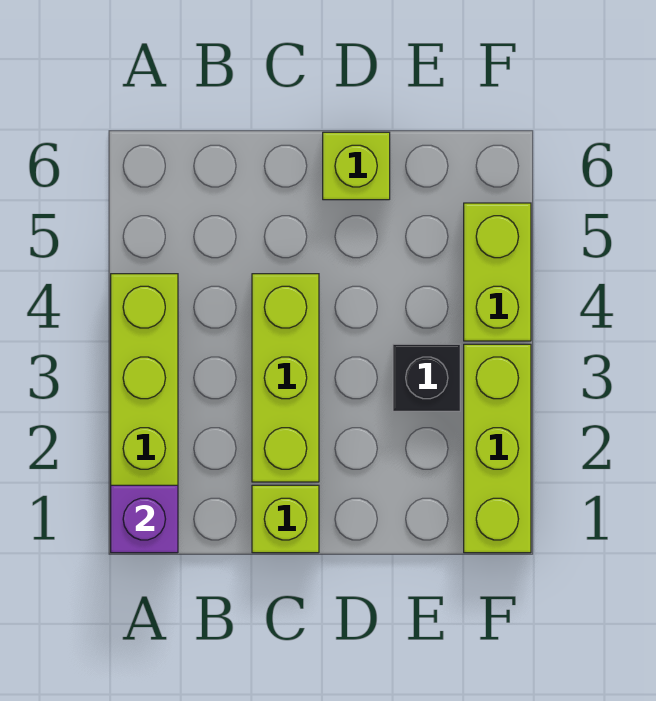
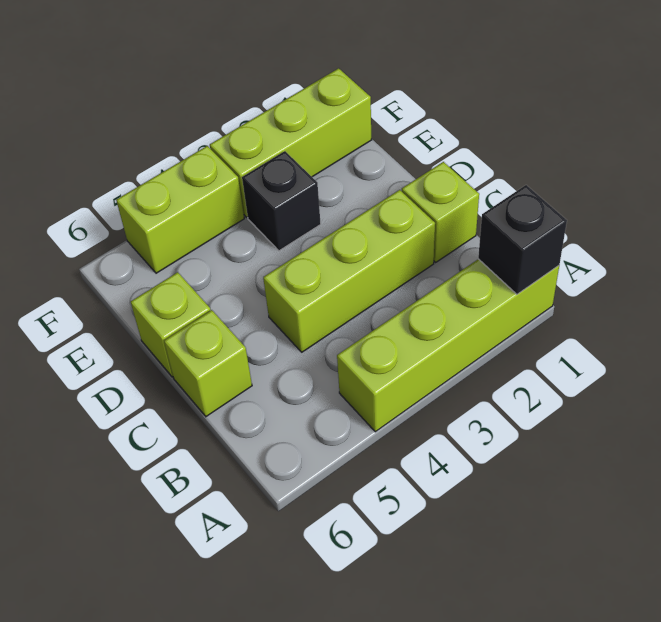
purple 1x1 brick [111,485,178,553] -> black 1x1 brick [478,185,567,294]
none -> lime 1x1 brick [164,310,252,417]

